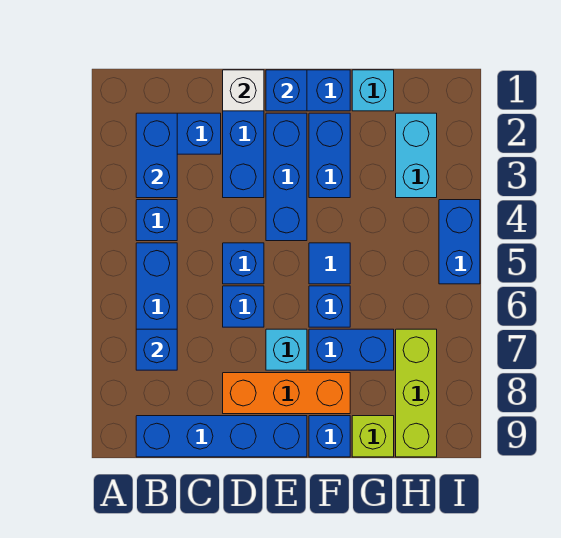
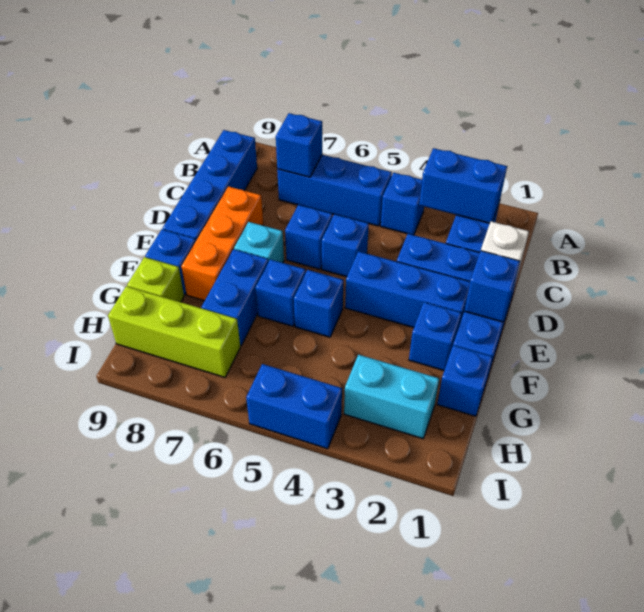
blue 1x2 brick [309,113,350,198] -> blue 1x1 brick [409,302,462,370]
blue 1x1 tile [309,243,350,284] -> blue 1x1 brick [294,270,344,337]
cyan 1x1 brick [352,70,394,111] -> blue 1x1 brick [437,345,493,416]

